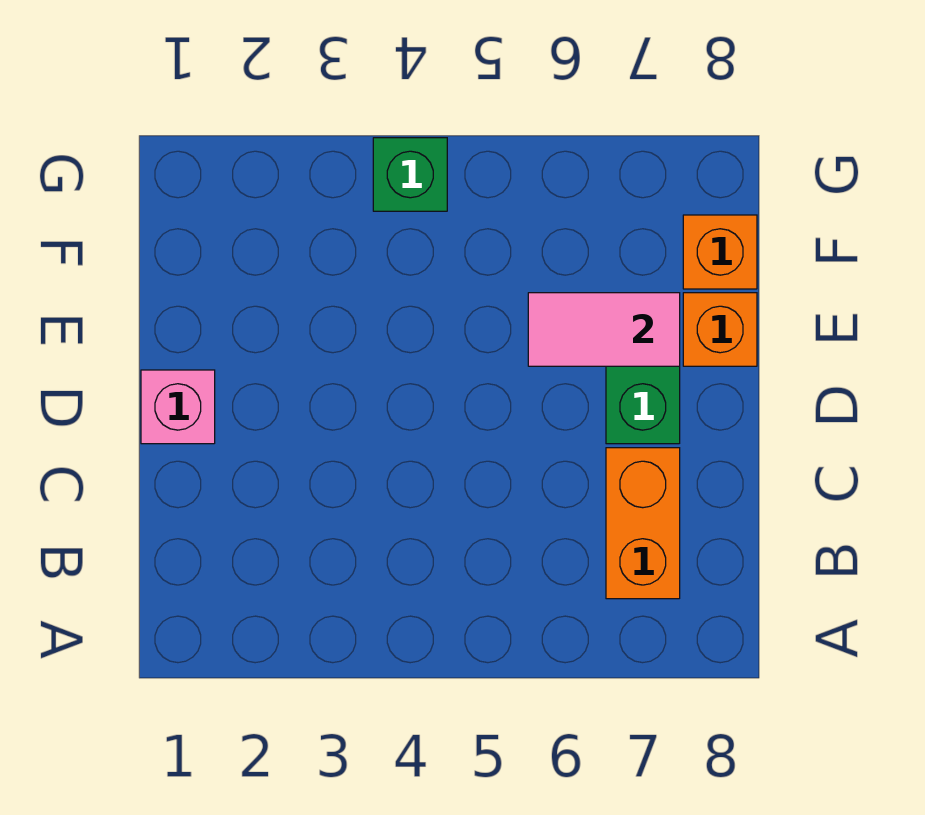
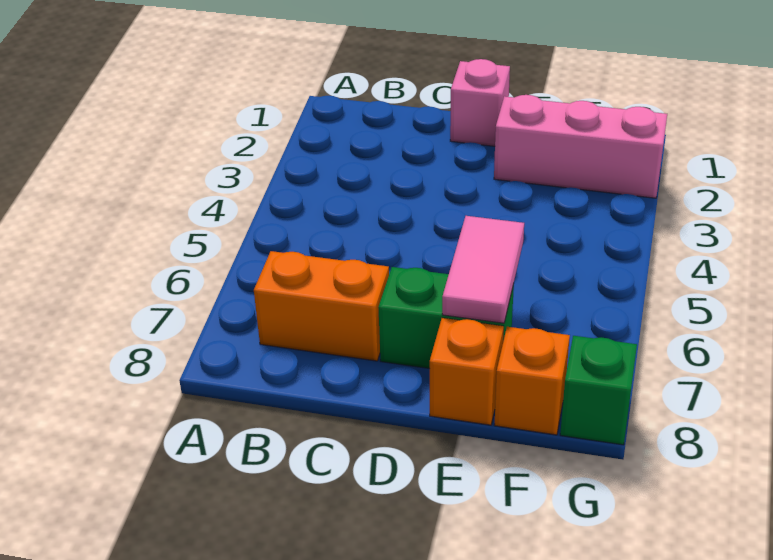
none -> pink 1x3 brick [494,95,667,198]
green 1x1 brick [373,138,447,211] -> green 1x1 brick moved to [560,336,637,445]

